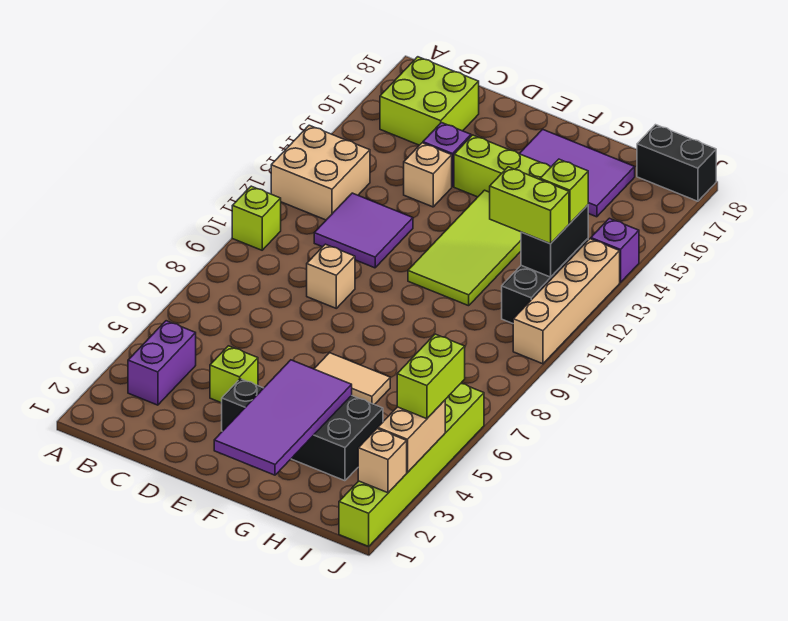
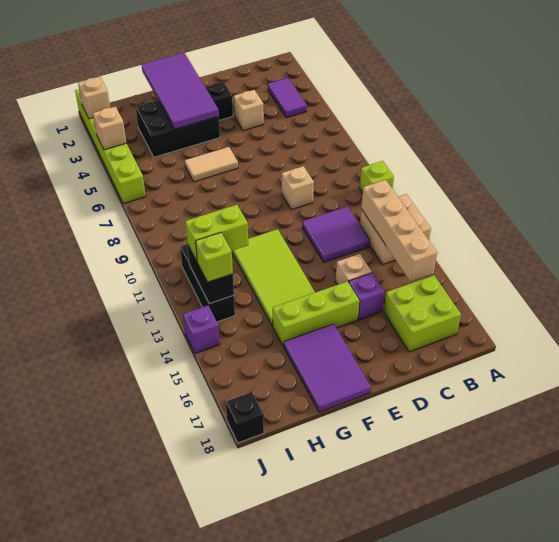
purple 1x2 brick [128,321,196,405] -> purple 1x2 tile [268,78,307,118]
lime 1x1 brick [210,346,258,403] -> tan 1x1 brick [234,90,264,131]
purple 2x3 tile [519,129,635,217] -> purple 2x3 tile turned to [284,324,371,412]
black 1x2 brick [637,125,716,201] -> black 1x1 brick [226,392,264,443]
tan 1x2 brick [378,400,445,472] -> tan 1x1 brick [93,107,126,150]
lime 1x2 brick [397,334,465,419] -> none
tan 1x4 brick [513,239,620,364] -> tan 1x4 brick moved to [361,180,437,282]

